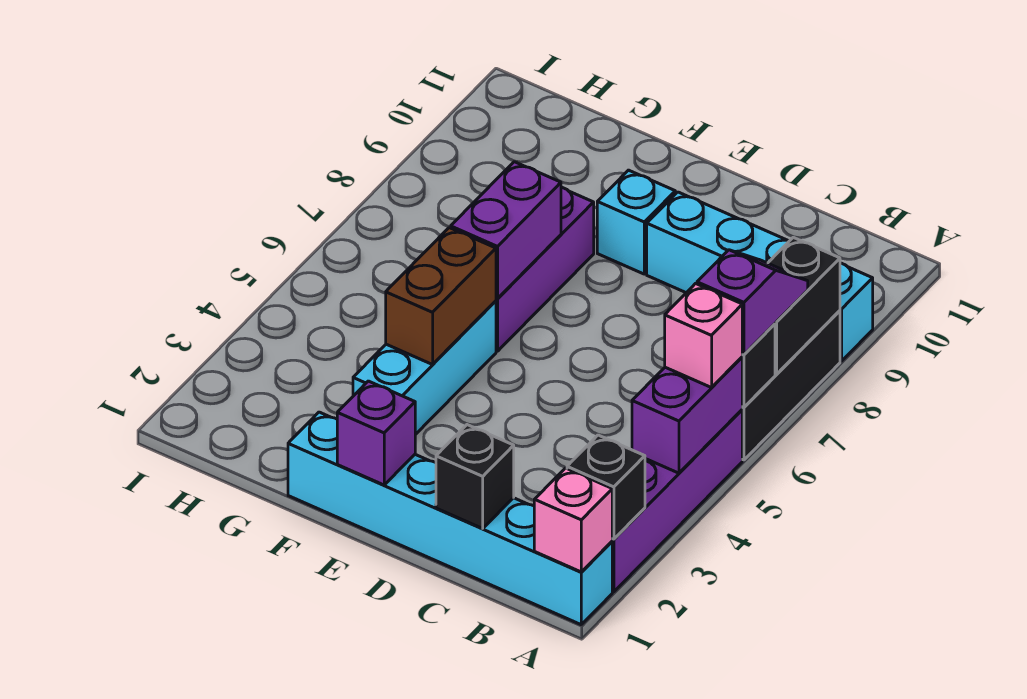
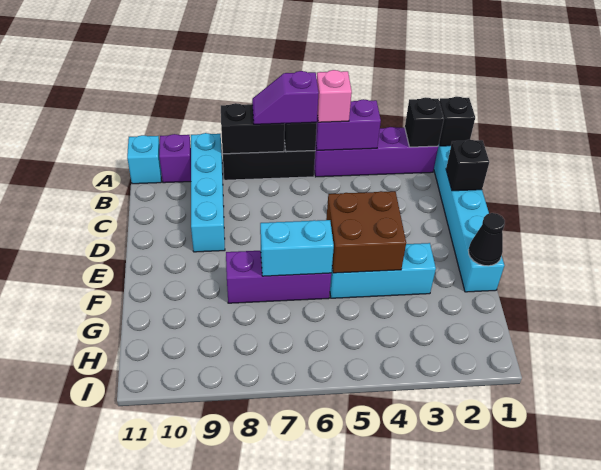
pink 1x1 brick [534,468,612,572] -> black 1x1 brick [439,97,475,146]
purple 1x1 brick [337,381,415,485] -> purple 1x1 brick moved to [159,134,191,183]
cyan 1x1 brick [597,170,675,274] -> cyan 1x1 brick moved to [127,135,161,184]
none -> black 1x1 cone [468,213,505,266]
brown 1x2 brick [386,228,496,365] -> brown 2x2 brick [326,191,406,273]
purple 1x2 brick [451,162,561,299] -> cyan 1x2 brick [260,220,334,276]

